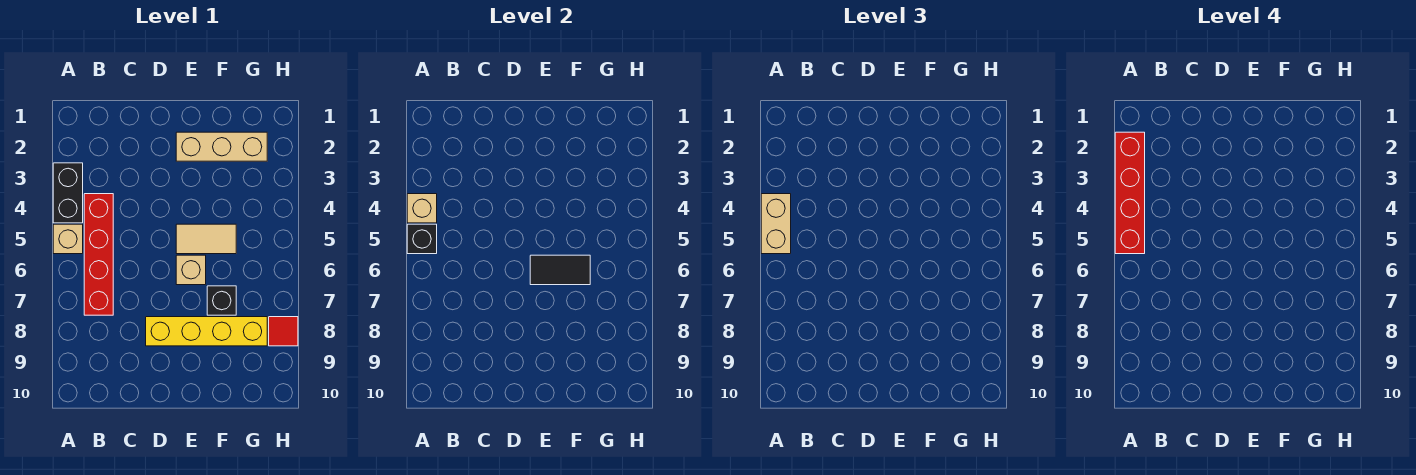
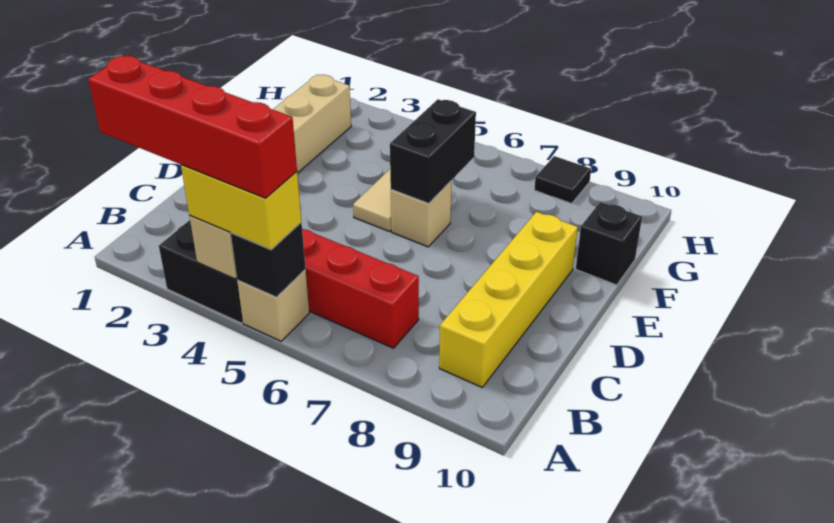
tan 1x2 brick [761,194,791,254] -> yellow 1x2 brick [181,165,301,249]
yellow 1x4 brick [146,317,267,346] -> yellow 1x4 brick moved to [439,212,578,387]
black 1x2 tile [530,255,590,285] -> black 1x2 brick [390,99,476,203]
black 1x1 brick [207,286,236,315] -> black 1x1 brick moved to [576,202,642,285]
red 1x1 tile [269,317,298,346] -> black 1x1 tile [534,156,591,204]

